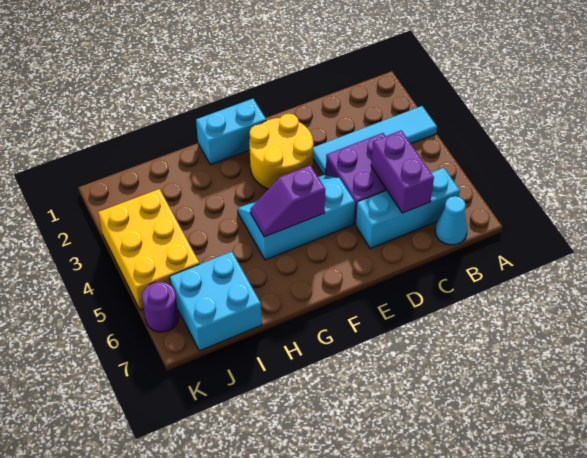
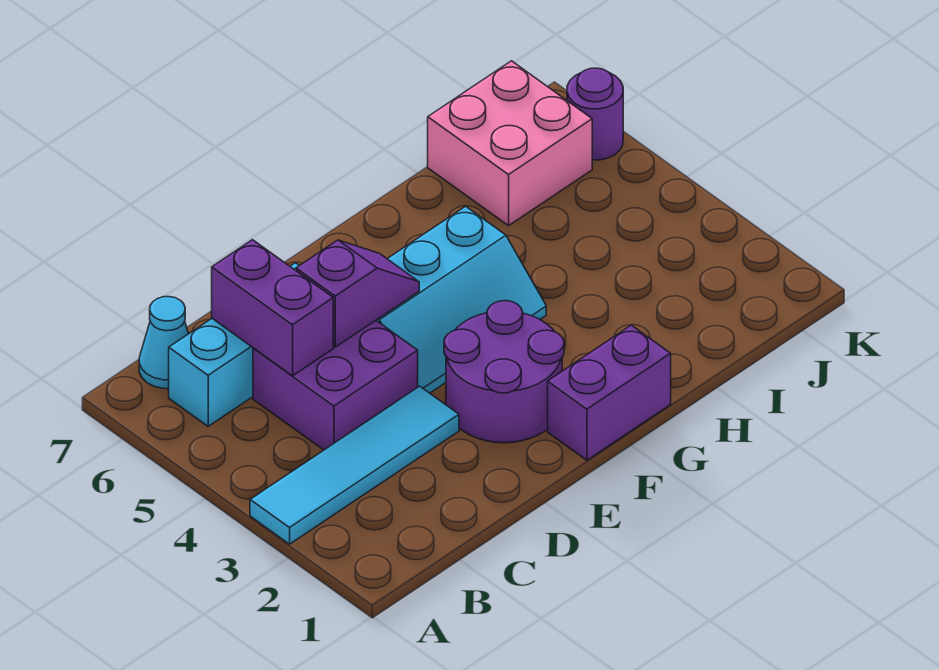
yellow 2x2 round brick [249,114,313,189] -> purple 2x2 round brick [444,301,564,443]
cyan 1x2 brick [196,99,266,165] -> purple 1x2 brick [548,325,671,460]
purple 1x2 slope [250,165,325,237] -> purple 1x2 slope moved to [296,240,419,347]
cyan 2x2 brick [170,252,262,351] -> pink 2x2 brick [428,61,592,226]
yellow 2x3 brick [98,189,200,310] -> none

